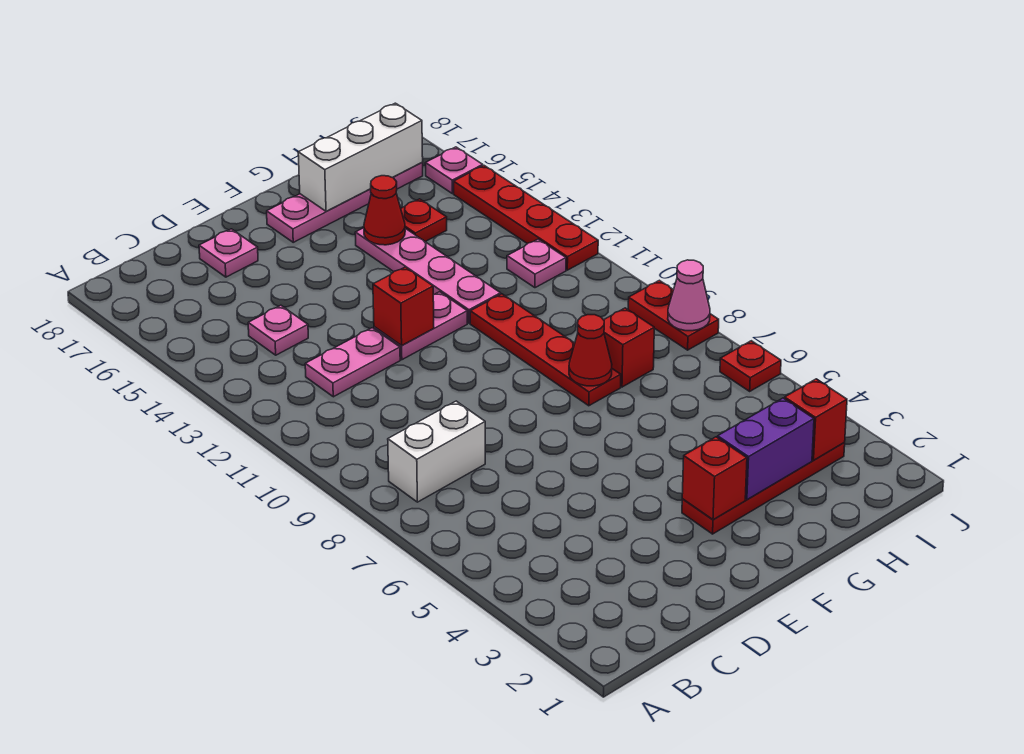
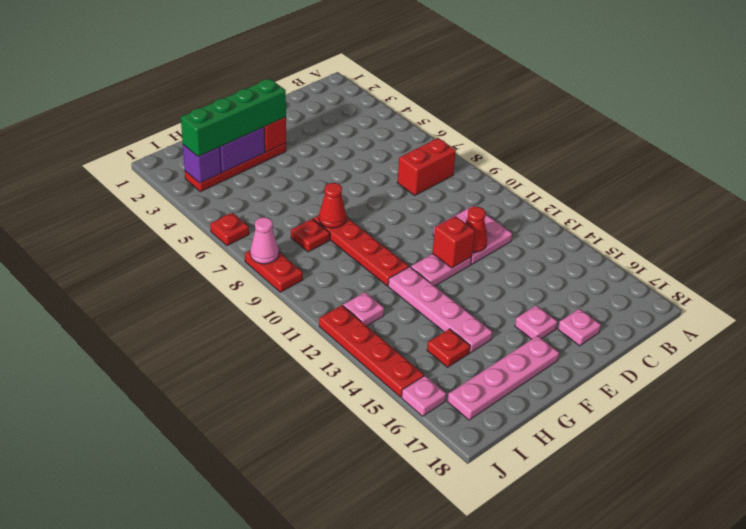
white 1x2 brick [388,401,485,502] -> red 1x2 brick [397,138,456,195]
pink 1x2 plate [305,328,400,397] -> pink 2x2 plate [433,206,512,264]
pink 1x1 plate [248,305,308,355] -> pink 1x1 plate moved to [515,305,557,339]
none -> green 1x4 brick [181,79,286,157]
red 1x1 cone [364,176,405,245] -> red 1x1 cone moved to [466,207,487,252]
white 1x3 brick [298,103,423,212] -> none
red 1x1 brick [604,308,654,387] -> red 1x1 plate [291,219,330,252]
red 1x1 brick [785,379,847,460] -> purple 1x1 brick [183,145,221,183]

